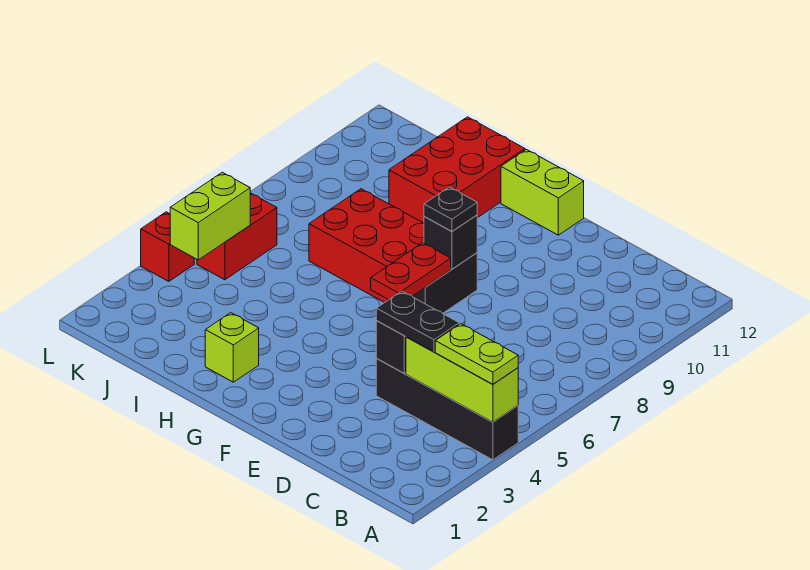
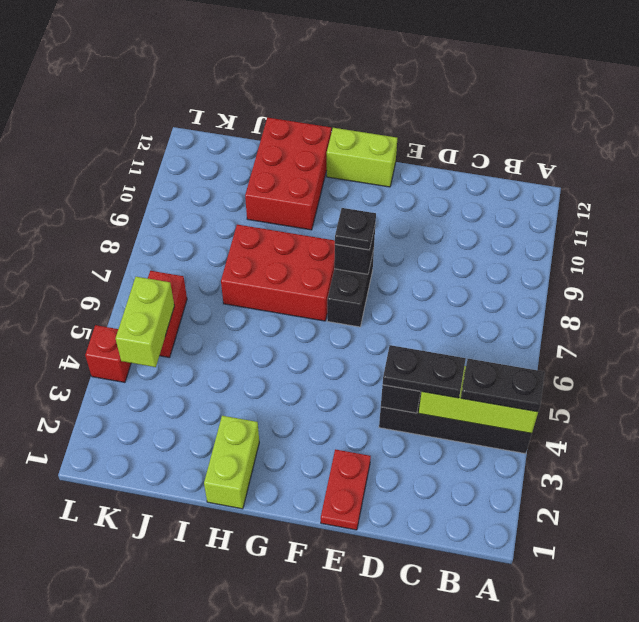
lime 1x2 plate [435,324,518,384] -> black 1x2 plate [461,359,545,412]
red 1x2 plate [371,243,451,300] -> red 1x2 plate moved to [321,449,371,530]
lime 1x1 brick [205,313,259,382] -> lime 1x2 brick [204,416,259,509]

